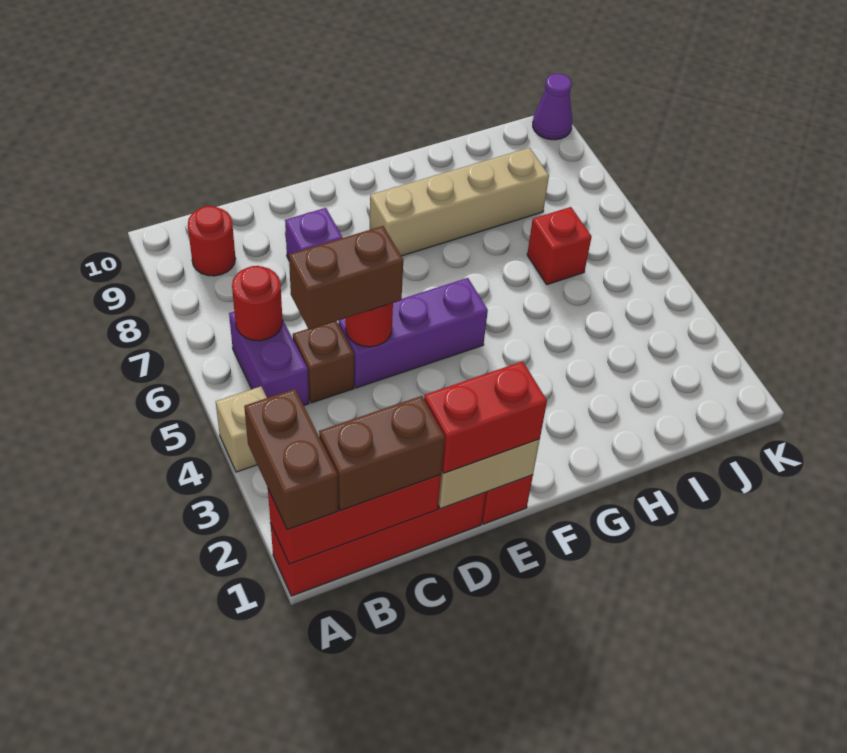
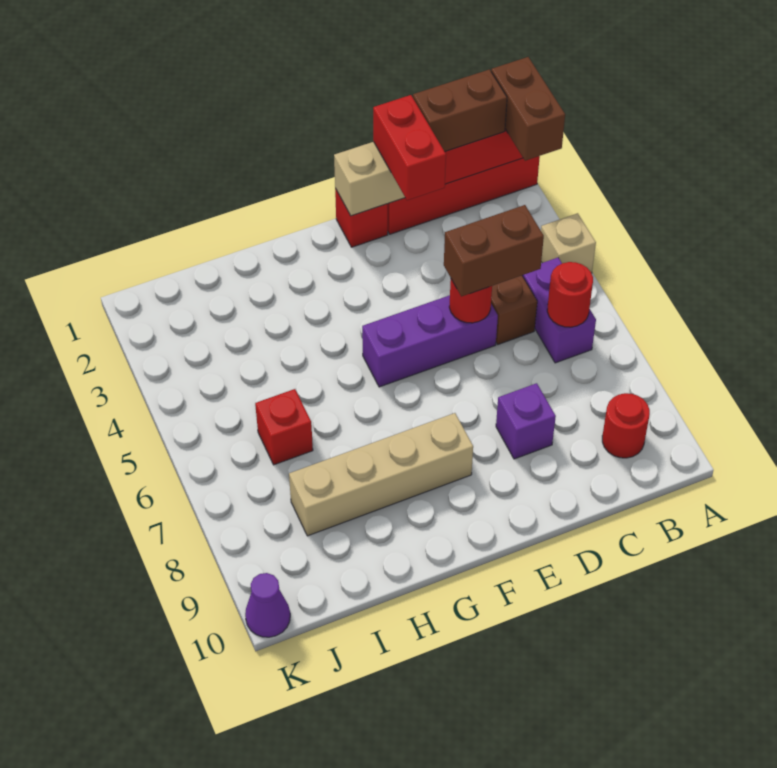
red 1x2 brick [424,361,547,473] -> red 1x2 brick turned to [373,95,446,200]

